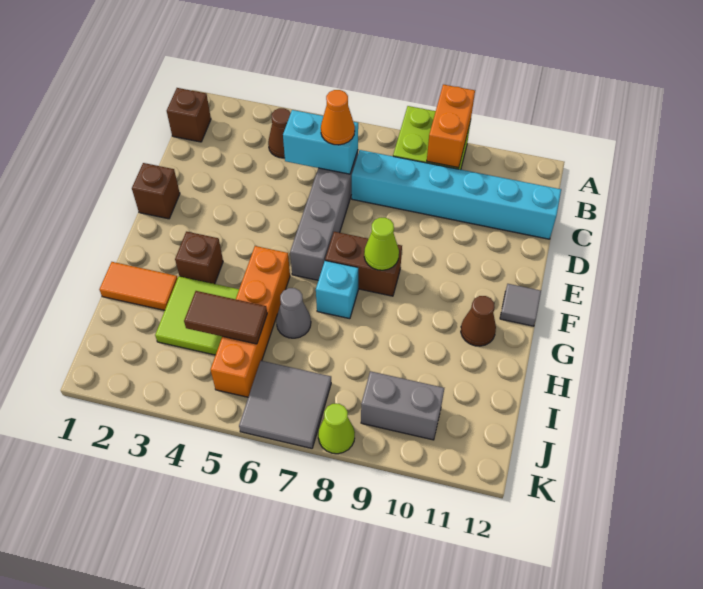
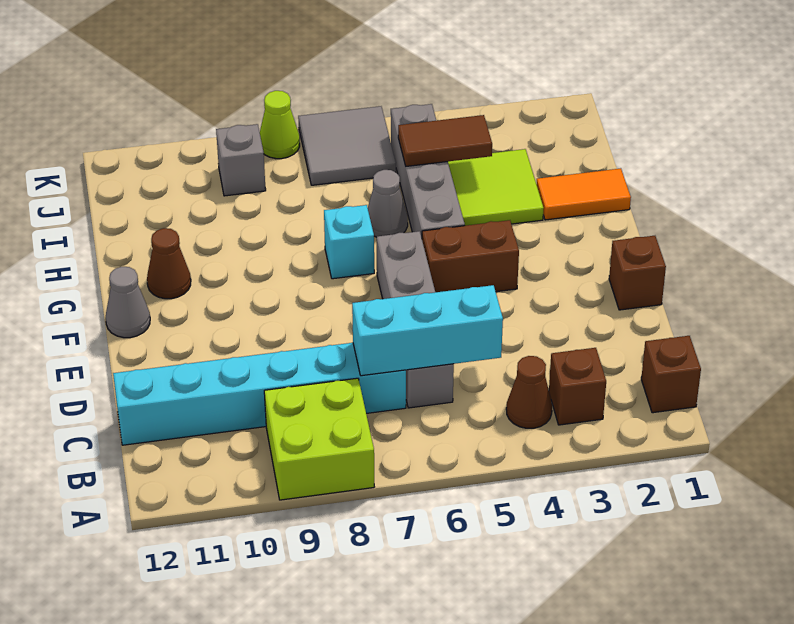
orange 1x2 brick [427,85,475,168] -> none
cyan 1x2 brick [283,110,358,174] -> cyan 1x3 brick [352,285,503,376]
orange 1x1 cone [321,90,355,145] -> none
brown 1x2 brick [325,232,402,296] -> brown 1x2 brick moved to [422,220,519,292]
lime 1x1 cone [364,218,399,270] -> none
grey 1x1 tile [500,284,541,326] -> grey 1x1 cone [106,267,150,338]
brown 1x1 brick [175,232,223,284] -> brown 1x1 brick moved to [549,348,606,425]
orange 1x4 brick [211,246,290,397] -> grey 1x4 brick [391,104,465,237]
grey 1x2 brick [361,371,444,440] -> grey 1x1 brick [216,124,266,196]

